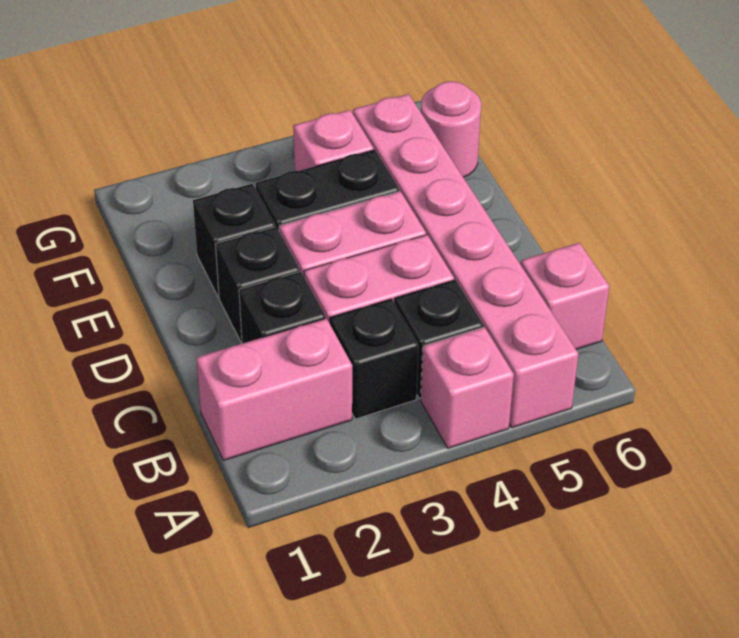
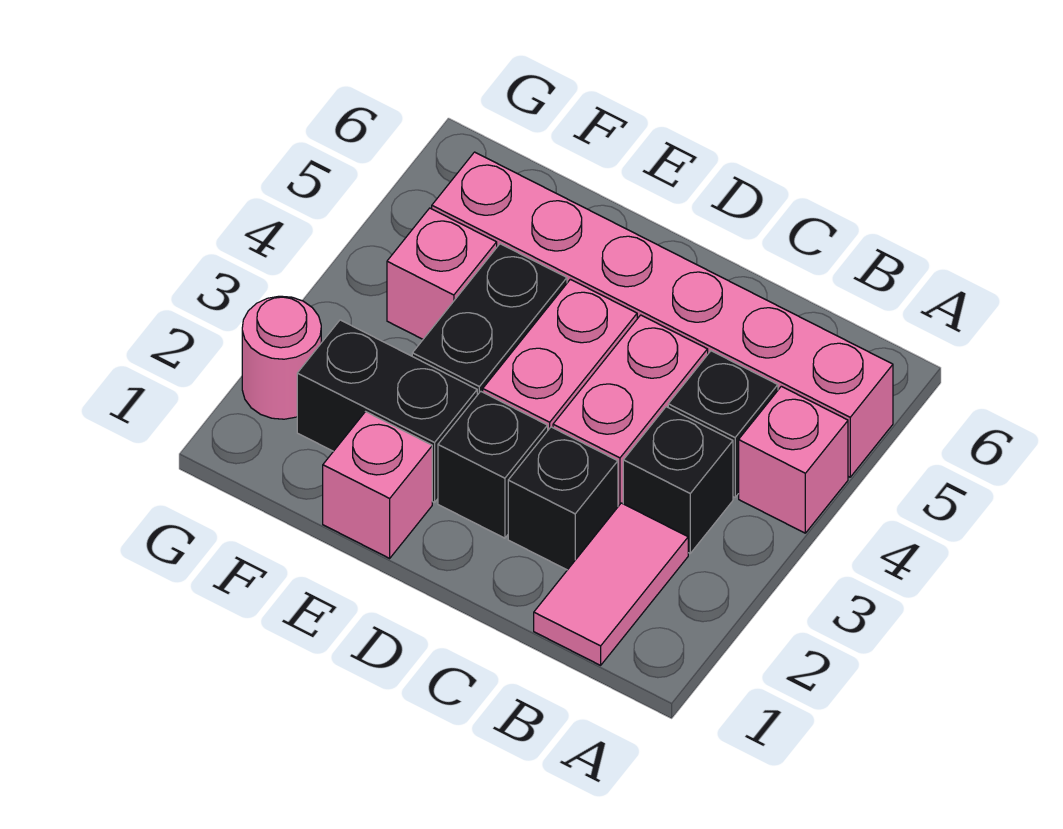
pink 1x2 brick [196,318,352,461] -> pink 1x2 tile [534,503,688,665]
pink 1x1 brick [521,243,609,349] -> pink 1x1 brick moved to [323,412,432,558]
black 1x1 brick [193,184,275,297] -> black 1x2 brick [297,320,477,502]
pink 1x1 round brick [421,81,481,178] -> pink 1x1 round brick moved to [242,296,321,419]

